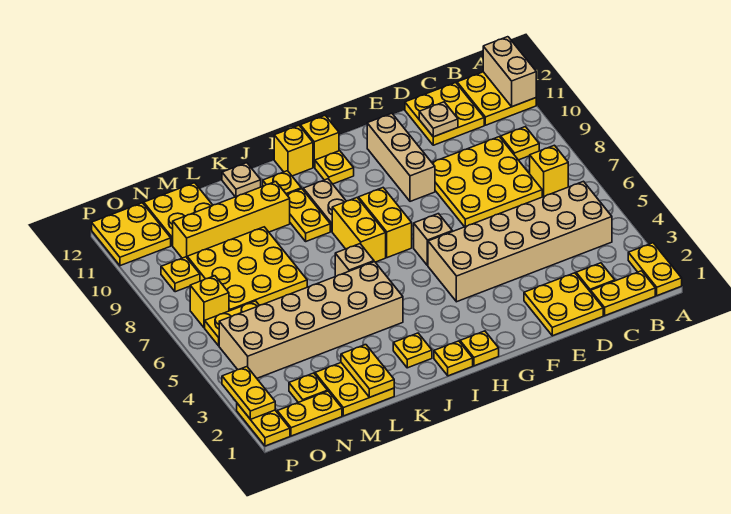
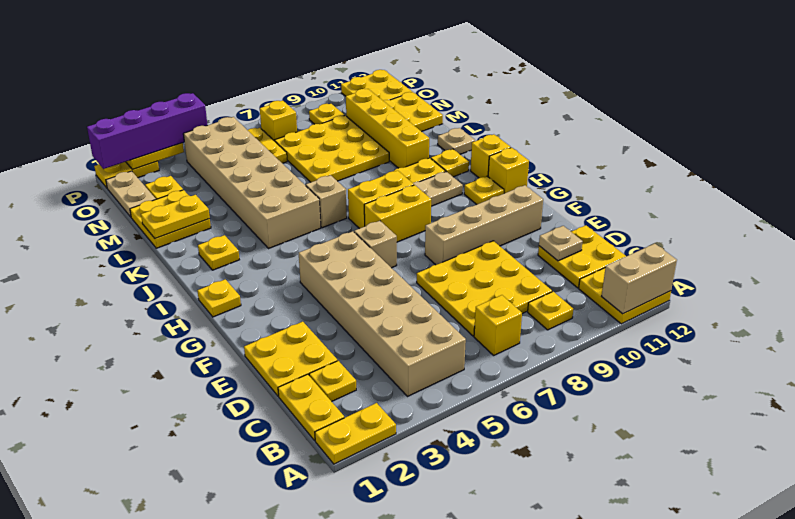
tan 1x3 brick [367,113,435,201] -> tan 1x4 brick [425,185,543,265]
yellow 1x1 plate [434,341,473,376] -> none
yellow 1x2 plate [277,391,342,436] -> tan 1x2 plate [106,171,156,217]
none -> purple 1x4 brick [87,93,207,169]

